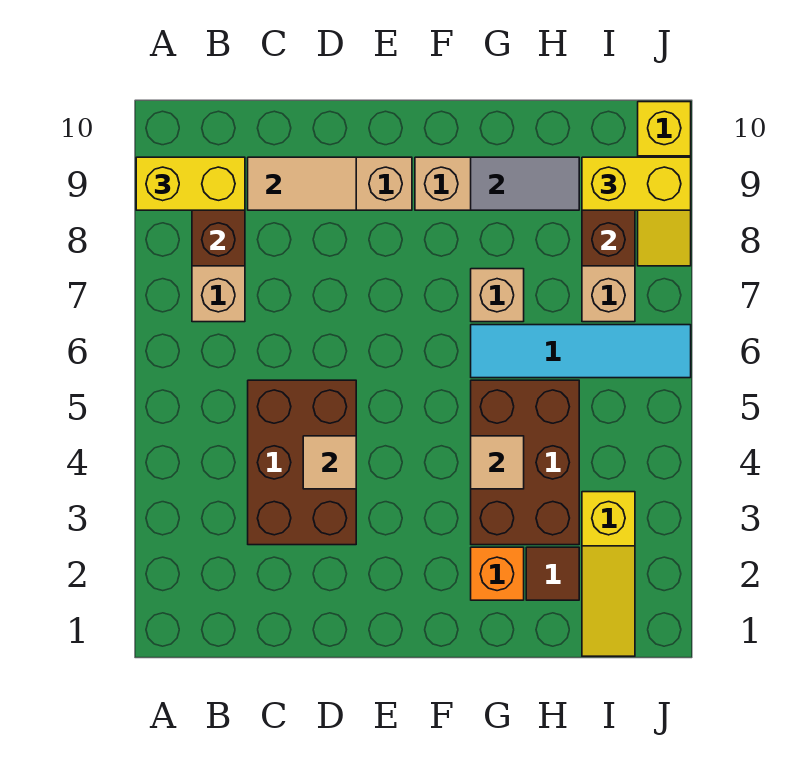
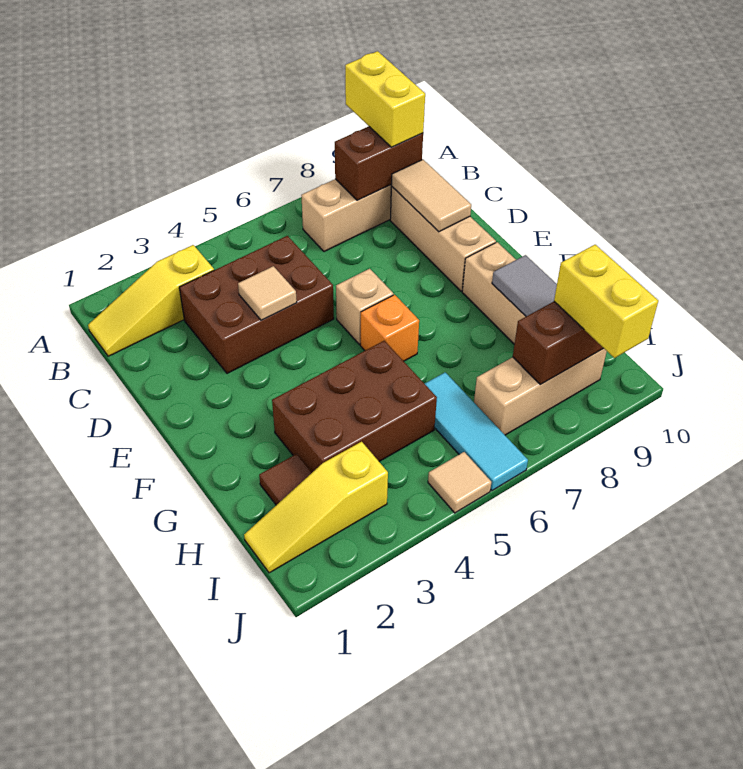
orange 1x1 brick [471,547,524,600] -> orange 1x1 brick moved to [360,295,419,361]
tan 1x1 tile [471,436,524,489] -> tan 1x1 tile moved to [428,452,491,513]
cyan 1x4 tile [471,325,691,378] -> cyan 1x3 tile [424,372,528,491]
tan 1x1 brick [471,269,524,322] -> tan 1x1 brick moved to [336,269,394,344]
yellow 1x3 slope [638,102,691,266] -> yellow 1x3 slope moved to [88,245,214,356]

